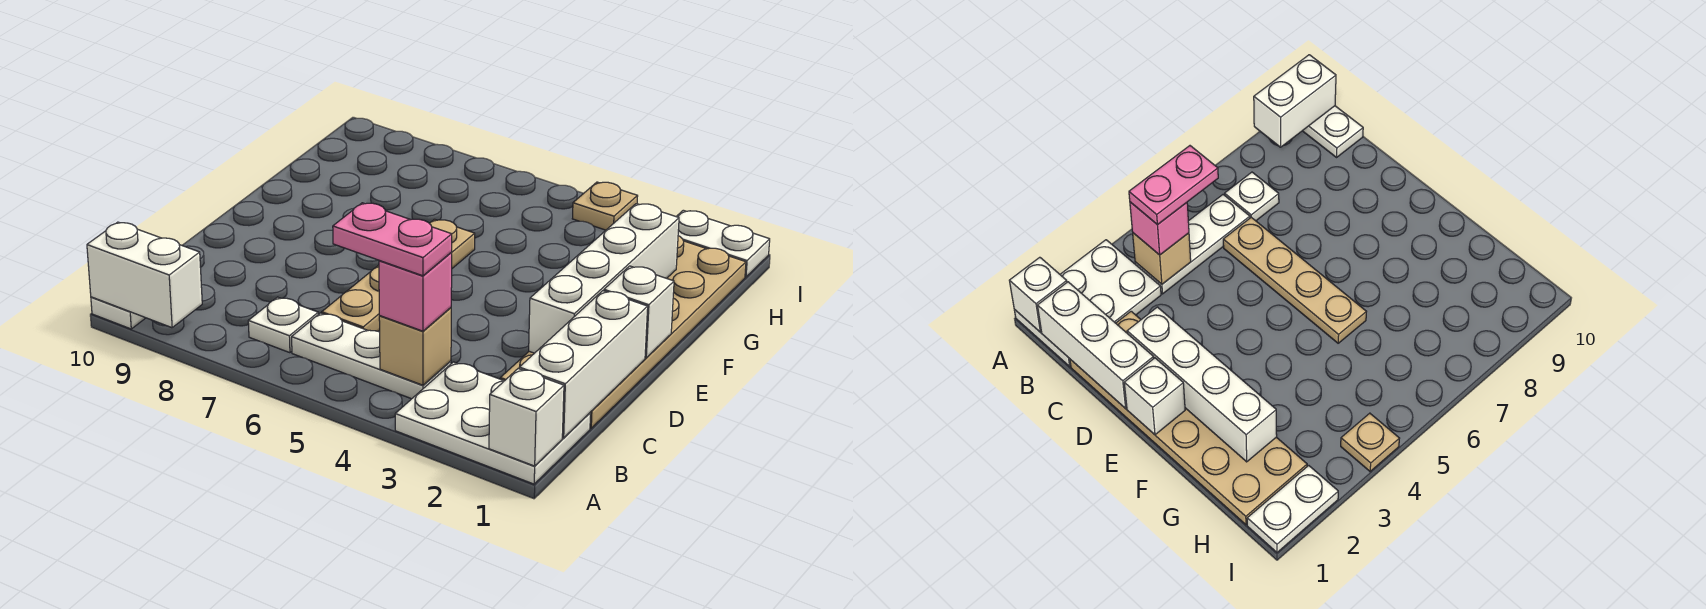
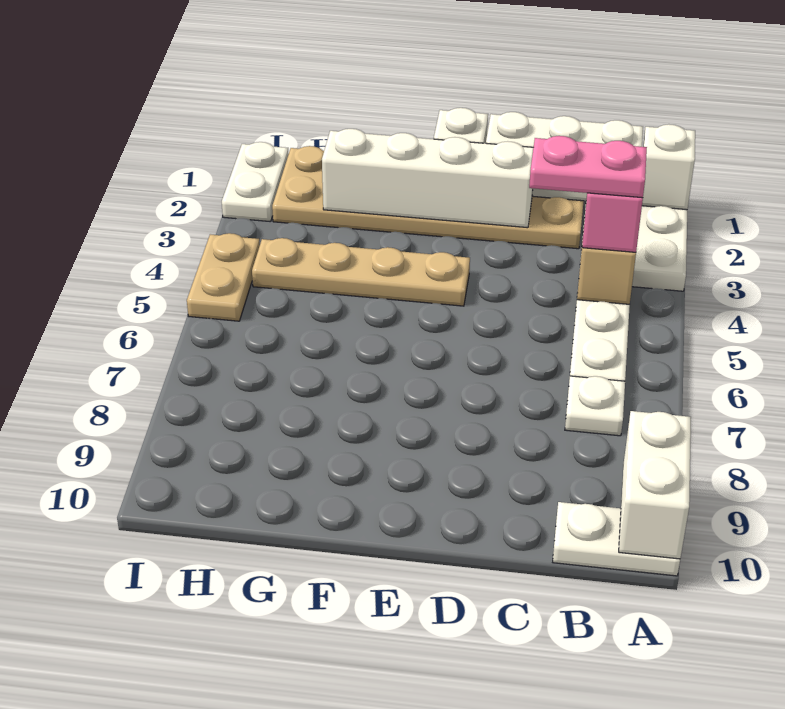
pink 1x2 plate [333,203,452,276] -> pink 1x2 plate turned to [529,136,647,198]
tan 1x4 plate [322,219,475,331] -> tan 1x4 plate moved to [252,238,470,306]
tan 1x1 plate [572,182,638,230] -> tan 1x2 plate [187,233,260,321]

